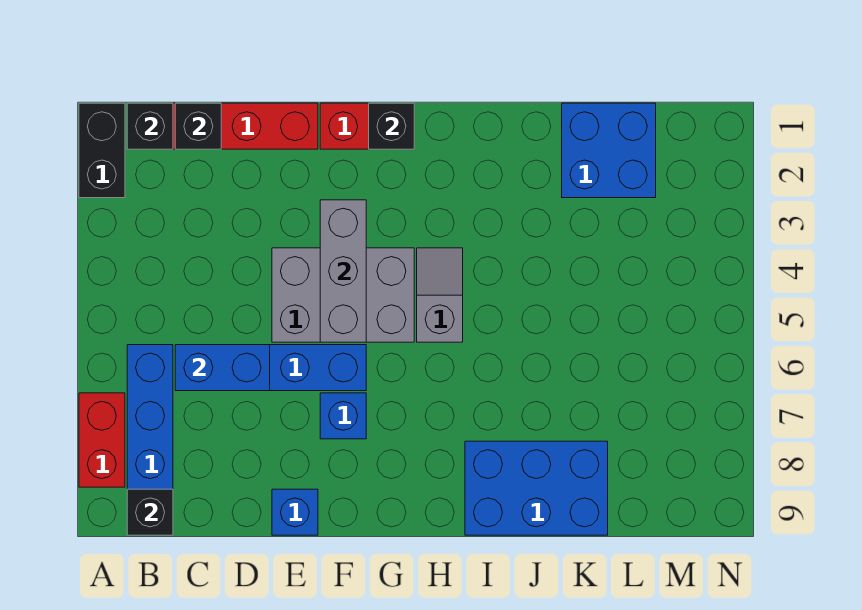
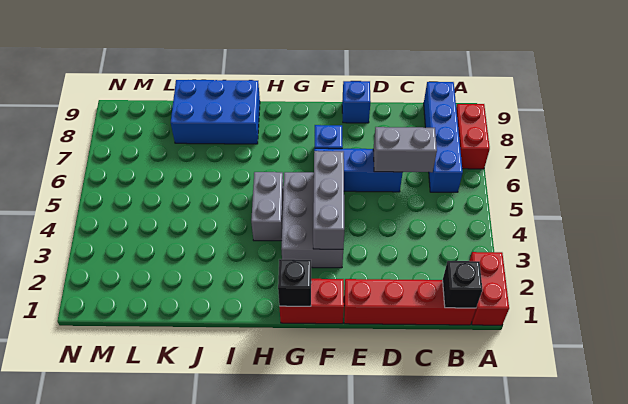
black 1x2 brick [79,103,125,198] -> red 1x2 brick [470,252,509,325]
black 1x1 brick [127,489,173,535] -> none
black 1x1 brick [175,103,221,149] -> none
blue 1x2 brick [175,345,270,391] -> grey 1x2 brick [373,127,437,172]
grey 2x3 brick [272,248,414,342] -> grey 2x3 brick turned to [281,172,343,268]
grey 1x2 slope [417,248,463,342] -> grey 1x2 brick [251,172,284,241]
blue 2x2 brick [562,103,656,198] -> none

